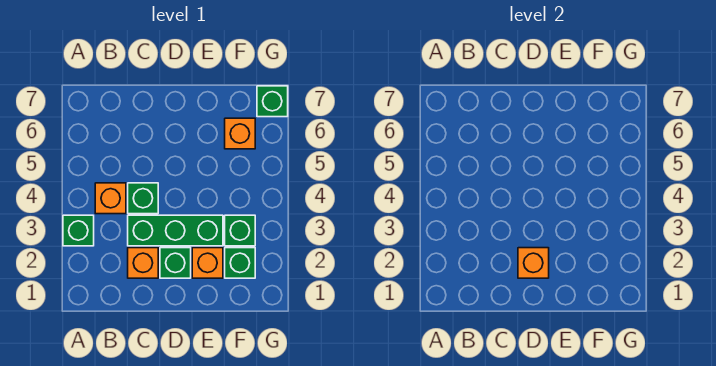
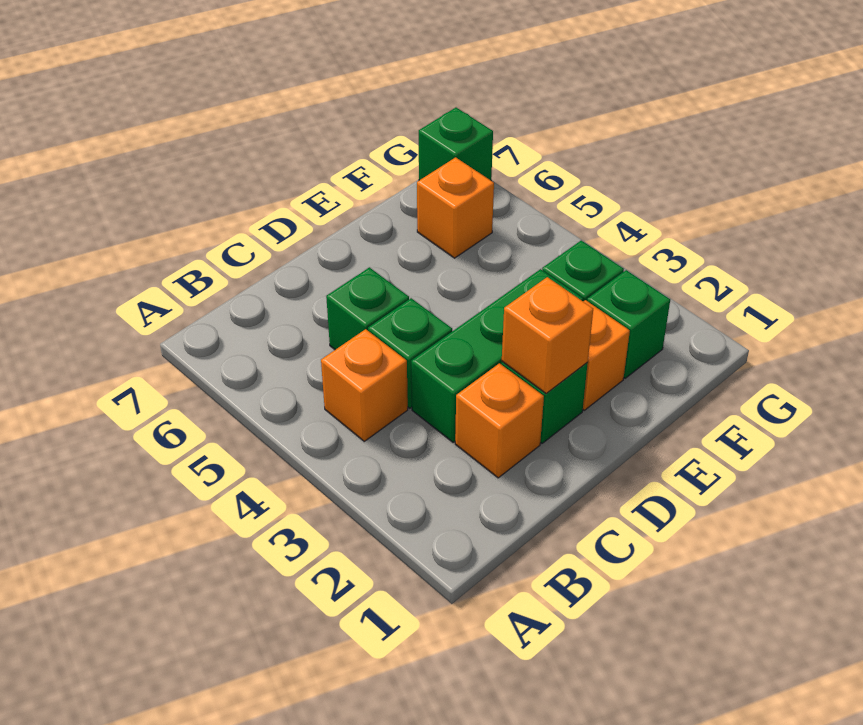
green 1x1 brick [63,215,94,246] -> green 1x1 brick moved to [326,267,409,350]

